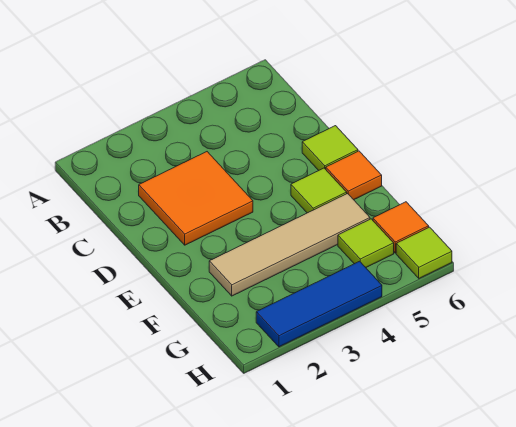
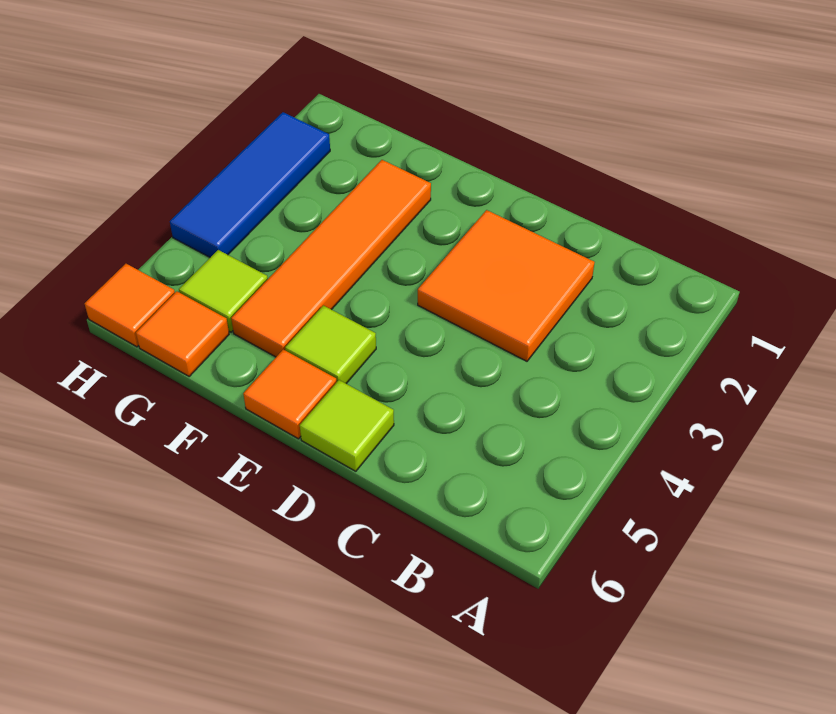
tan 1x4 tile [209,194,370,296] -> orange 1x4 tile [231,160,431,357]
lime 1x1 tile [396,227,452,278] -> orange 1x1 tile [85,264,175,347]

